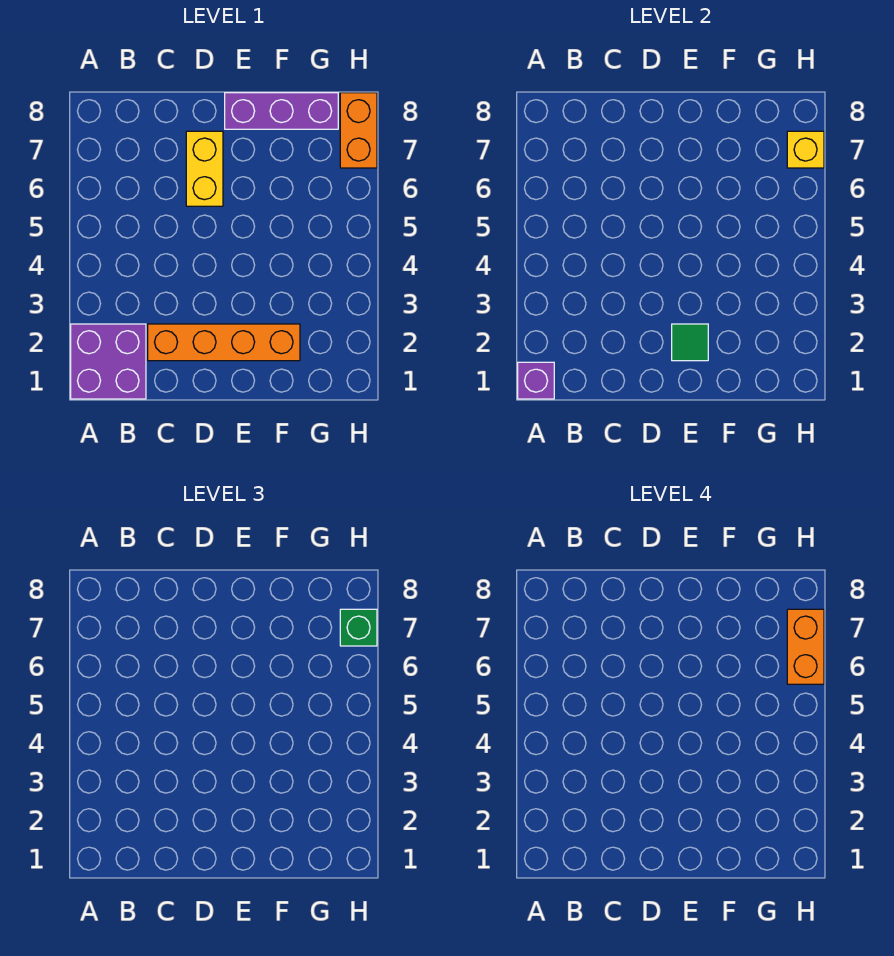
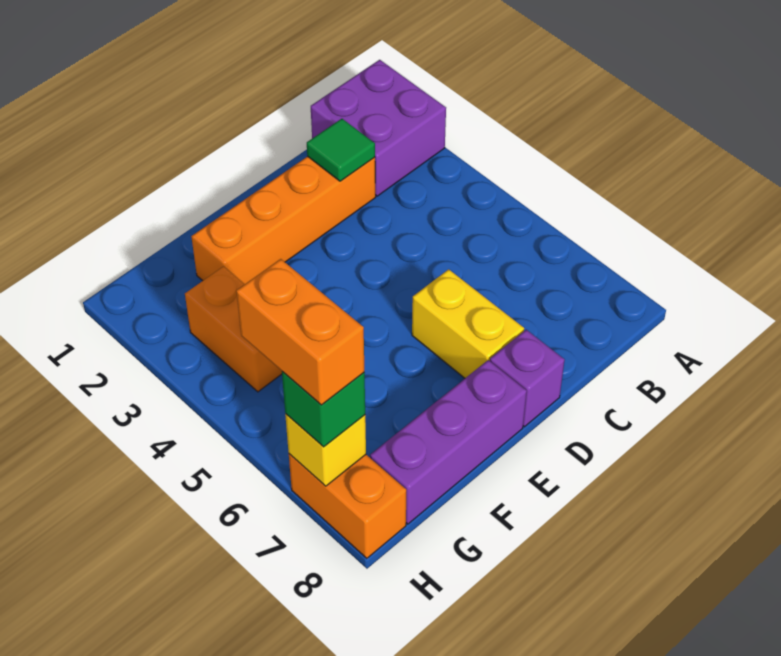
purple 1x1 brick [518,362,554,399] -> purple 1x1 brick moved to [490,330,564,427]
green 1x1 tile [672,324,708,361] -> green 1x1 tile moved to [307,119,375,181]
none -> orange 1x2 brick [185,266,282,392]

